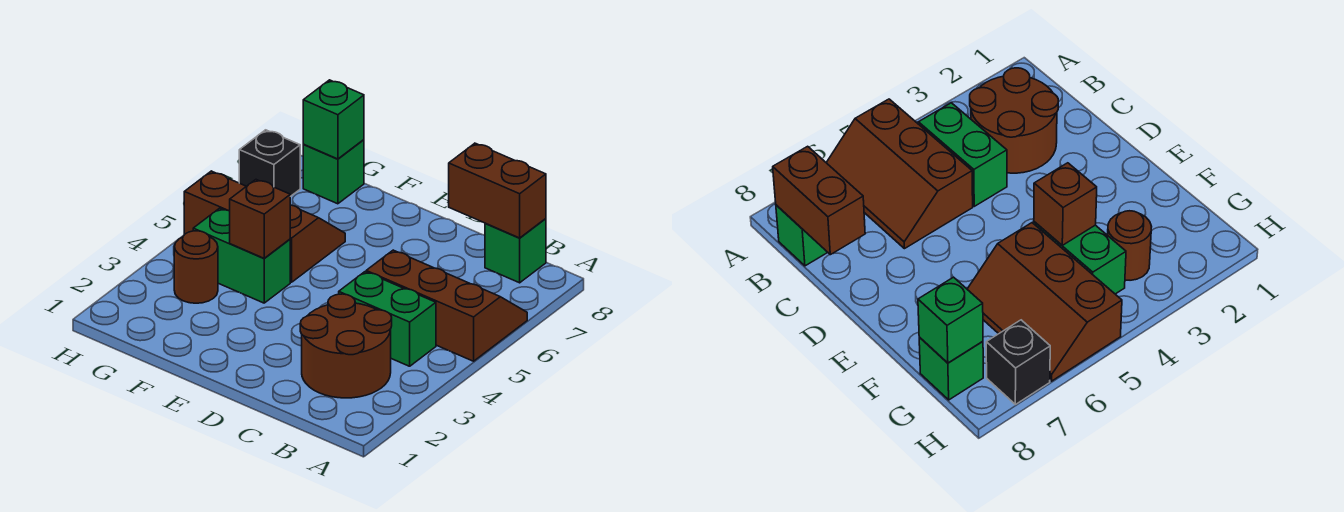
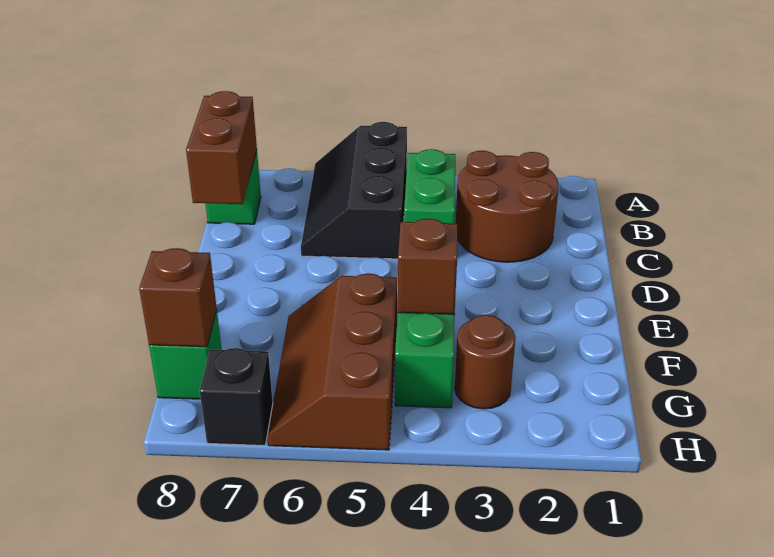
brown 2x3 slope [366,250,527,361] -> black 2x3 slope [301,122,407,259]
green 1x1 brick [303,80,364,159] -> brown 1x1 brick [139,248,217,347]

